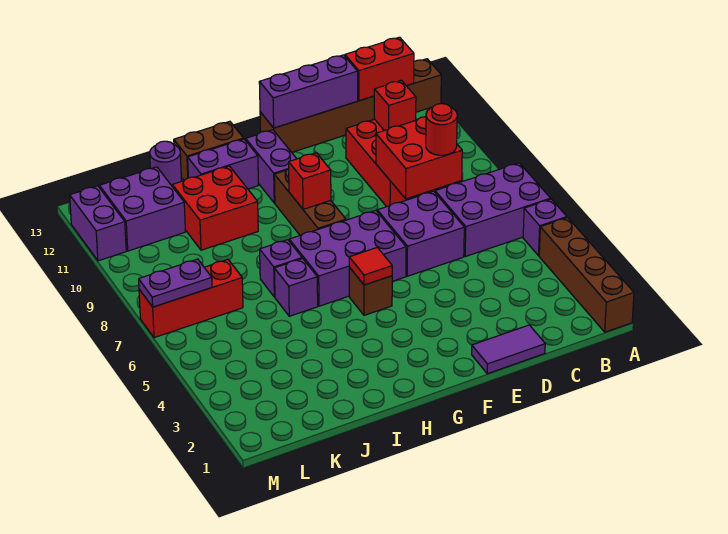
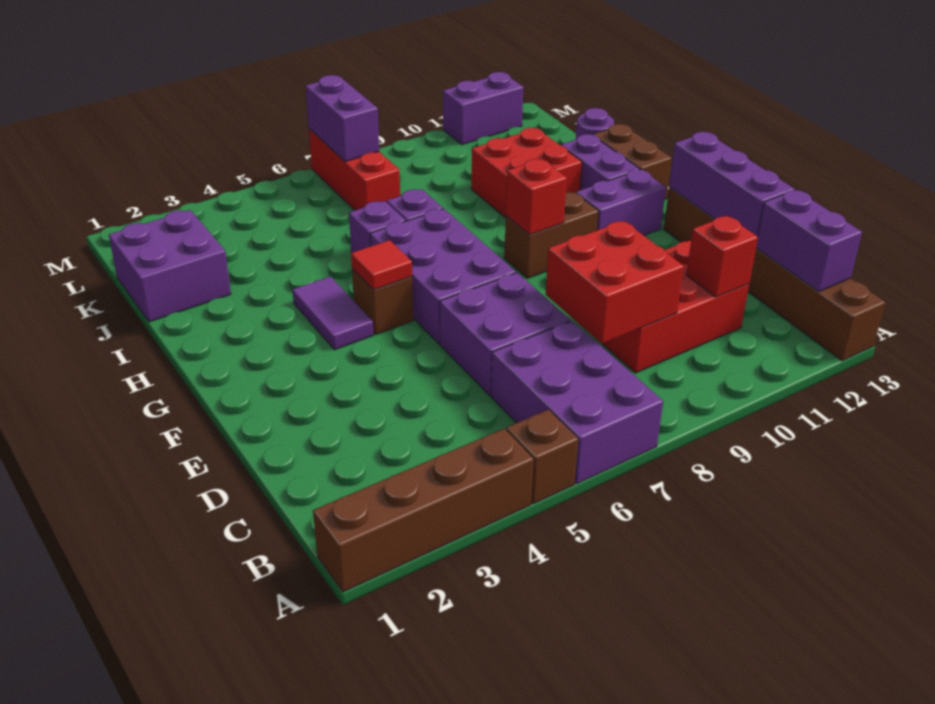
purple 1x1 brick [523,199,567,256] -> brown 1x1 brick [506,410,578,504]
red 1x2 brick [345,37,414,101] -> purple 1x2 brick [756,190,862,291]
red 1x1 round brick [426,104,457,155] -> none
purple 1x2 tile [472,325,545,374] -> purple 1x2 tile moved to [292,276,373,350]
brown 1x3 brick [274,169,346,235] -> brown 1x2 brick [504,192,599,278]
purple 2x2 brick [99,167,185,251] -> purple 2x2 brick moved to [109,210,231,322]
purple 1x2 plate [139,259,212,307] -> purple 1x2 brick [306,75,379,162]

